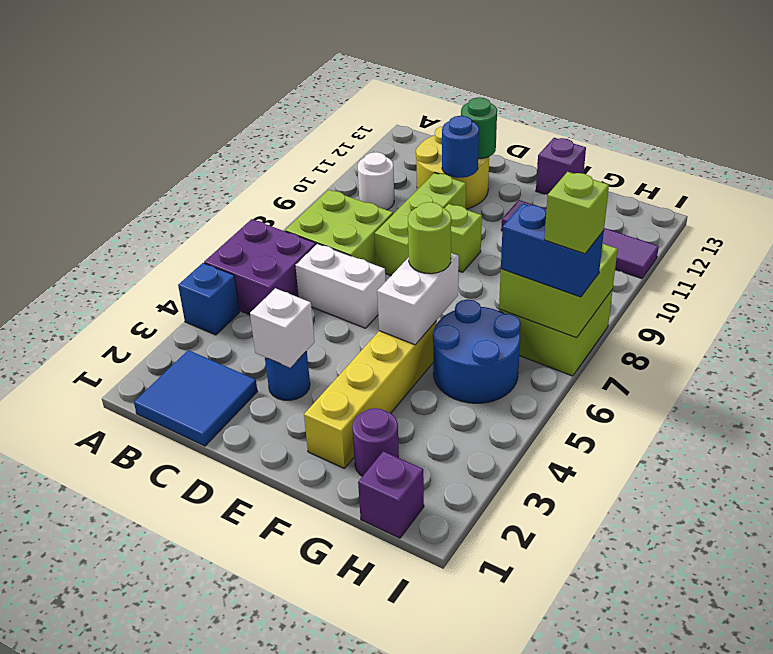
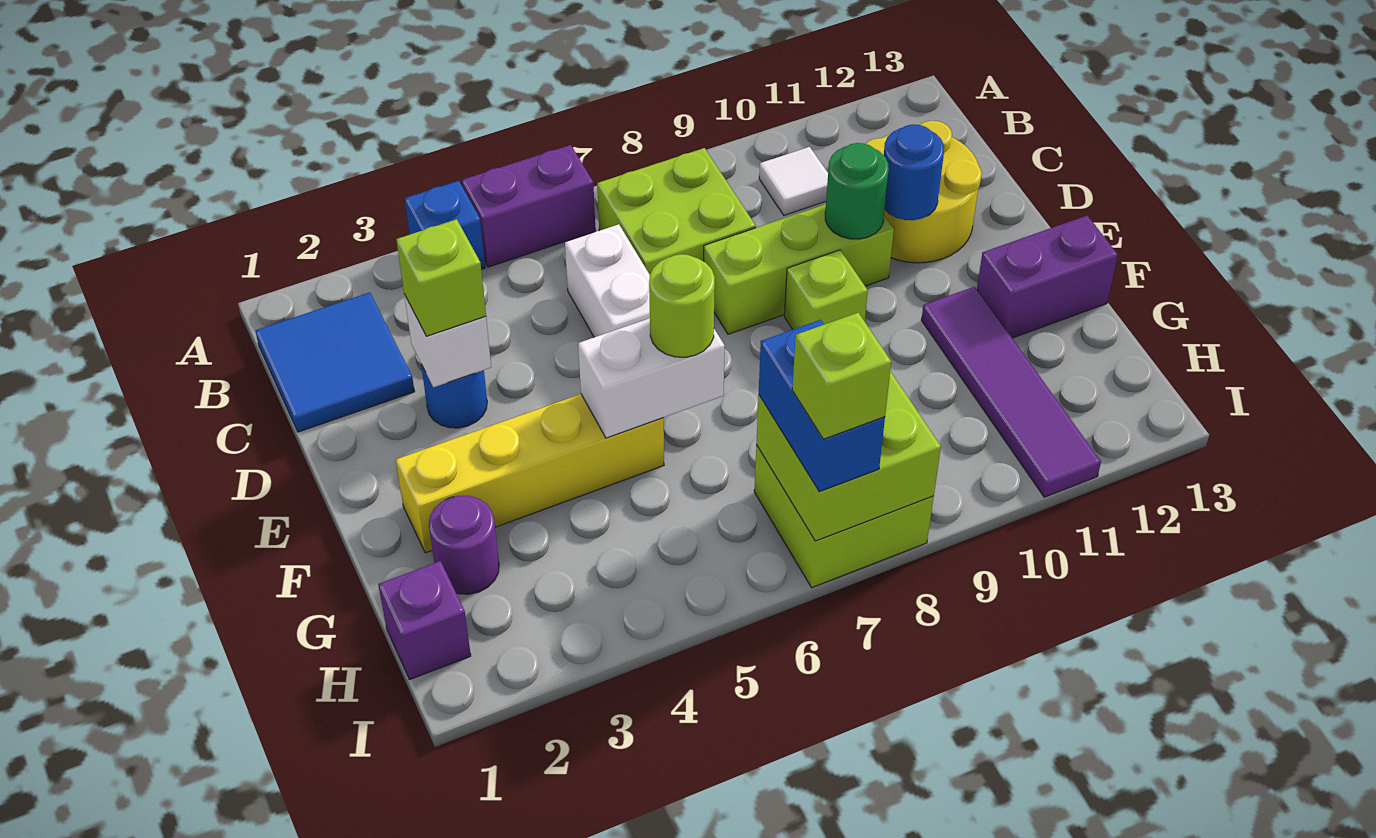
purple 2x2 brick [204,219,316,315] -> purple 1x2 brick [462,145,596,267]
white 1x1 round brick [358,152,394,210] -> white 1x1 tile [759,147,828,215]
none -> lime 1x1 brick [396,219,486,336]
green 1x1 round brick [461,98,497,159] -> green 1x1 round brick moved to [825,143,889,239]
purple 1x1 brick [536,138,586,195] -> purple 1x2 brick [977,216,1118,338]
blue 2x2 round brick [433,299,521,403] -> none

